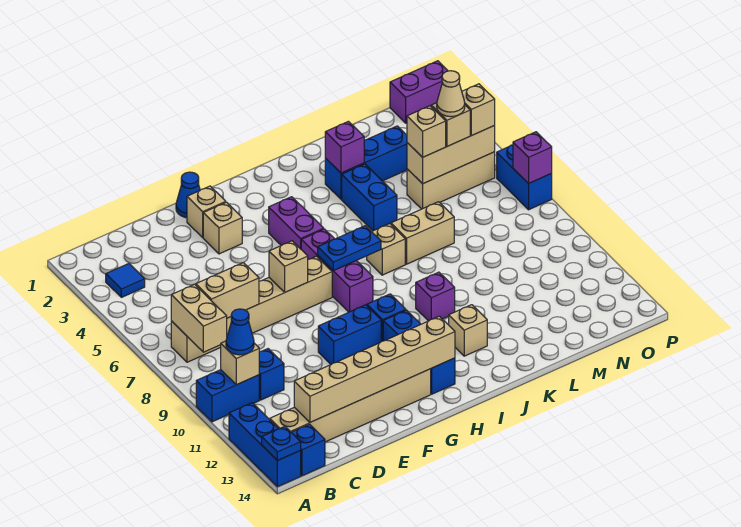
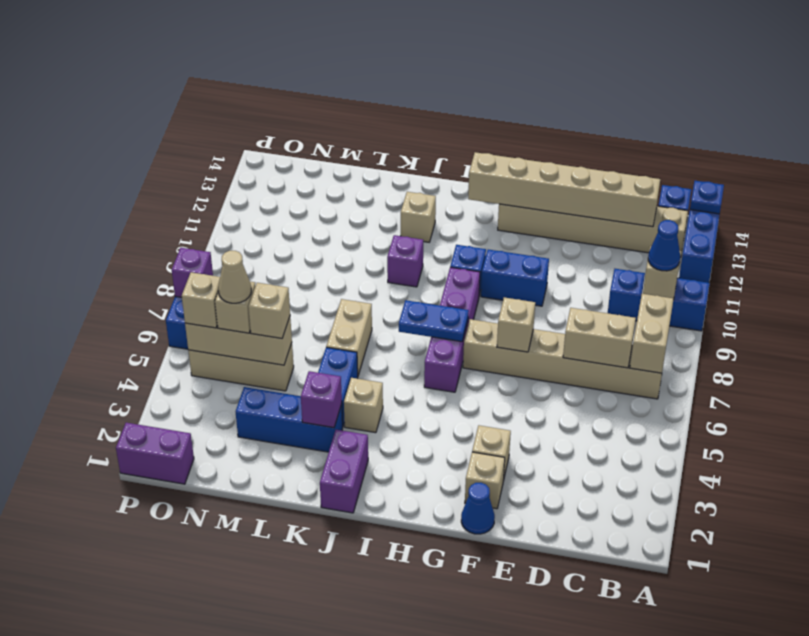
blue 1x1 tile [106,264,145,297] -> none
purple 1x2 brick [269,197,324,249] -> purple 1x2 brick moved to [320,430,368,513]
purple 1x3 brick [301,229,373,312] -> purple 1x4 brick [424,267,480,392]
blue 1x3 brick [383,310,455,394] -> none
tan 1x1 brick [367,224,405,275] -> tan 1x1 brick moved to [344,378,383,433]
tan 1x2 brick [391,202,454,264] -> tan 1x2 brick turned to [326,299,372,375]

